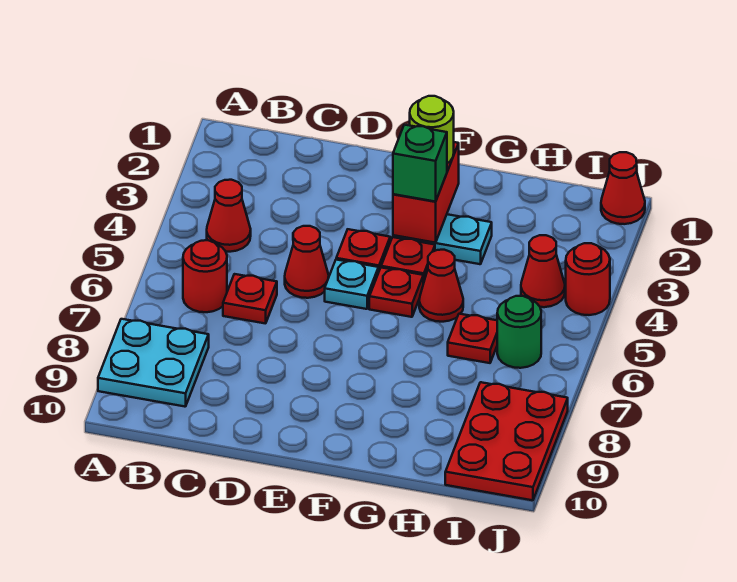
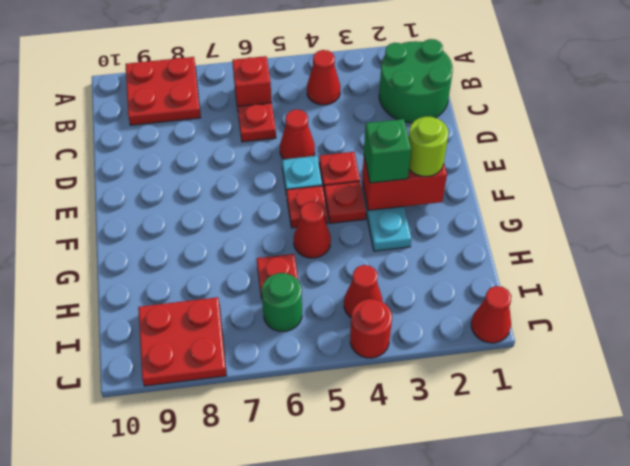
cyan 2x2 plate [98,319,209,407] -> red 2x2 plate [125,57,201,125]
none -> green 2x2 round brick [379,39,453,123]
red 1x1 round brick [183,240,227,312] -> red 1x1 brick [232,56,272,109]
red 2x3 plate [445,382,568,500] -> red 2x2 plate [138,297,227,386]

